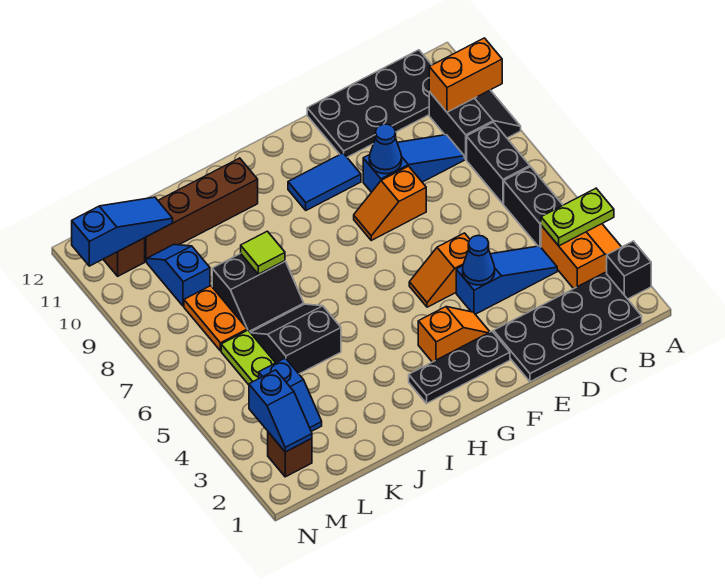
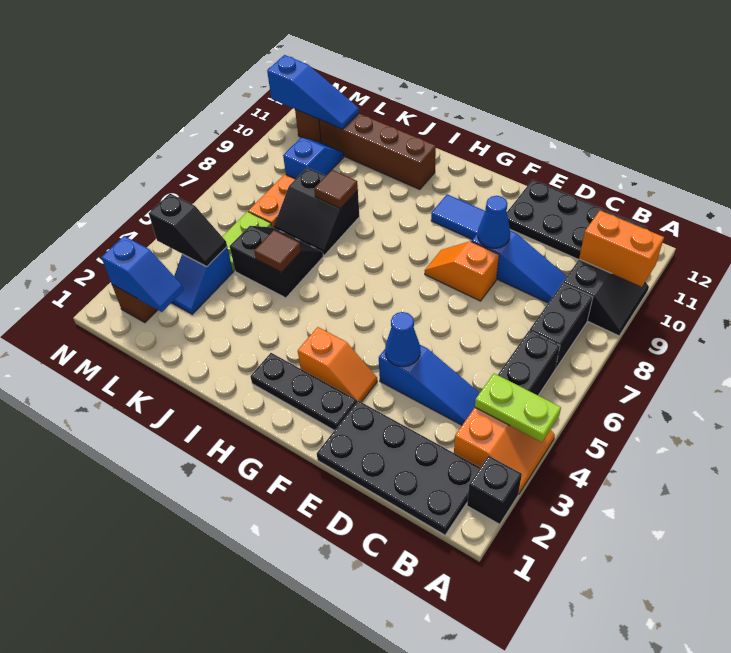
orange 1x2 slope [409,233,470,307] -> none
none -> brown 1x1 tile [254,230,301,272]
lime 1x1 tile [241,231,285,274] -> brown 1x1 tile [314,170,358,209]
none -> black 1x2 slope [149,194,227,267]
blue 1x2 slope [249,370,312,452] -> blue 1x2 slope turned to [101,236,184,312]

